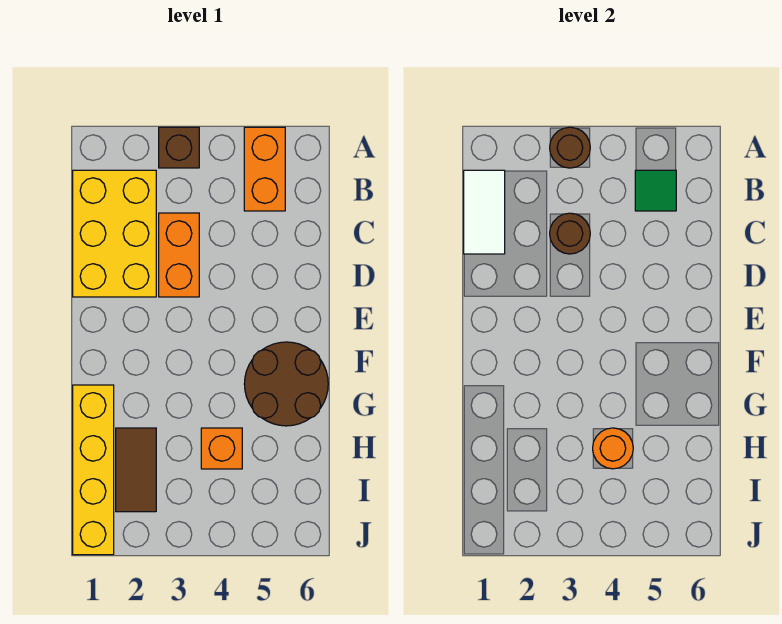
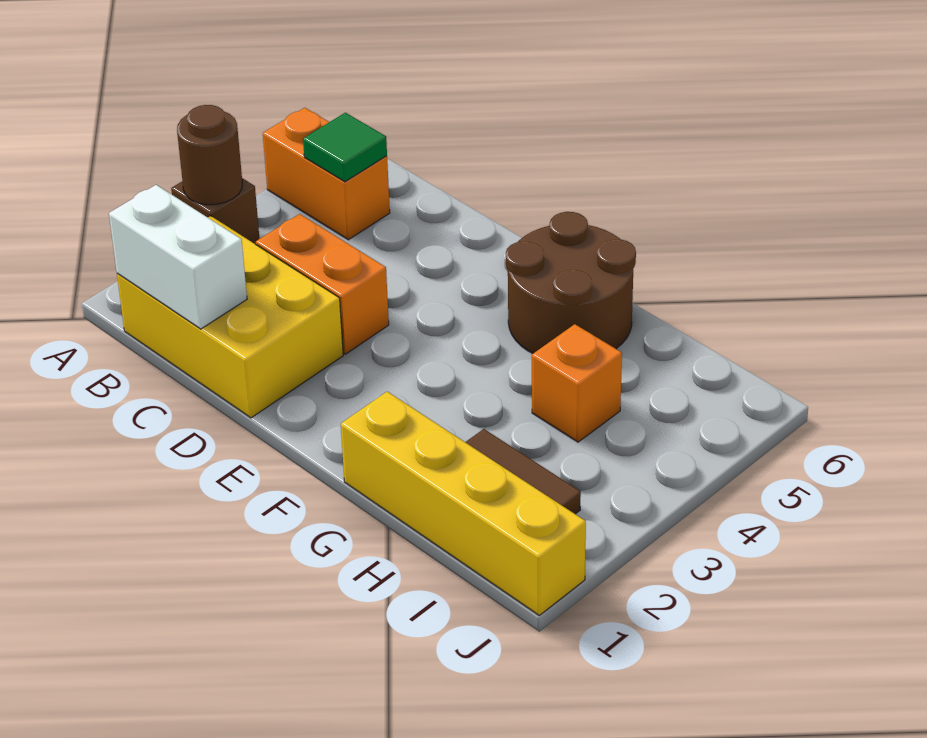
white 1x2 tile [464,170,505,254] -> white 1x2 brick [109,185,247,329]
brown 1x1 round brick [550,213,590,254] -> none
orange 1x1 round brick [593,428,633,469] -> none

